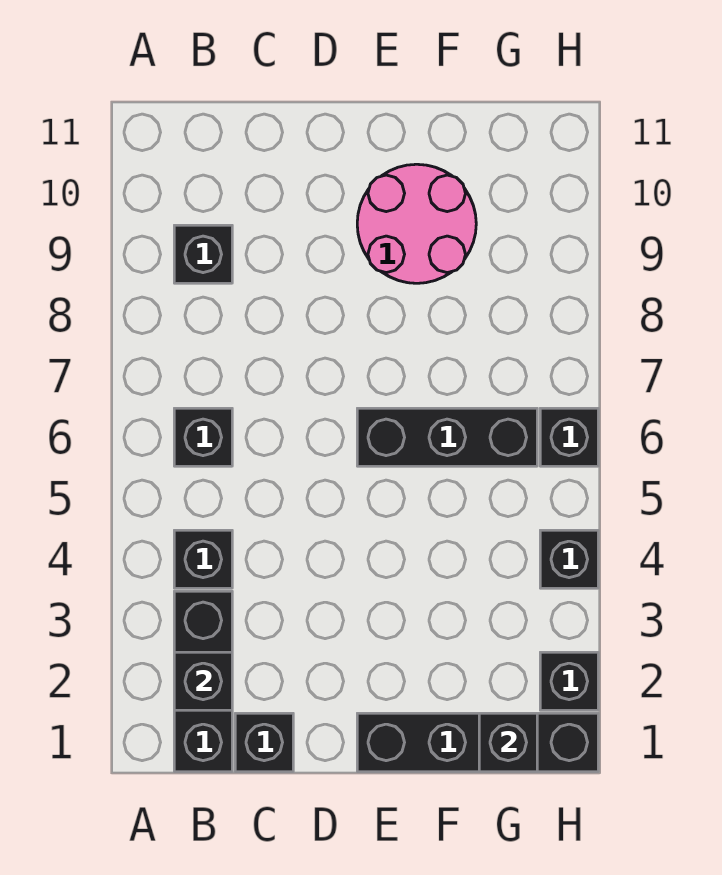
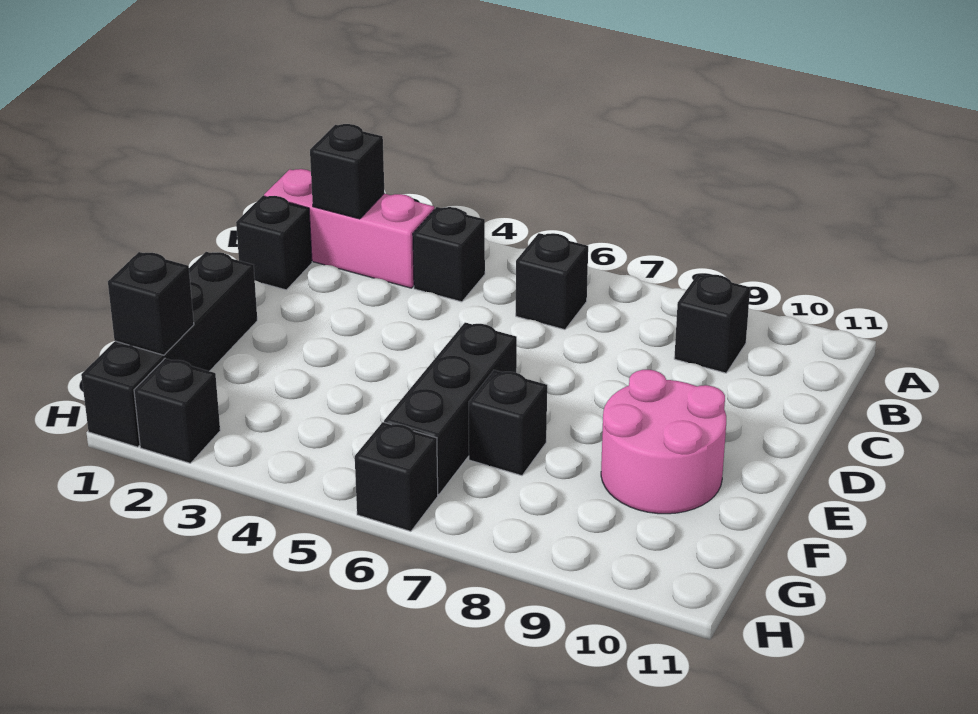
black 1x3 brick [174,591,232,772] -> pink 1x3 brick [264,169,434,288]
black 1x1 brick [540,530,598,588] -> black 1x1 brick moved to [469,370,547,476]

